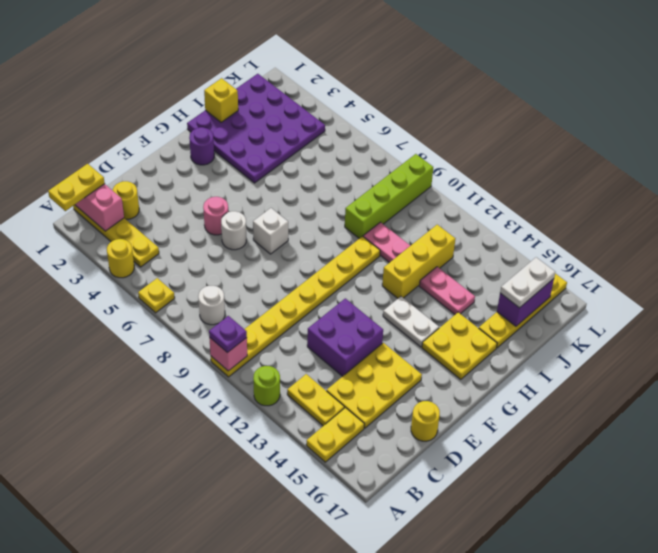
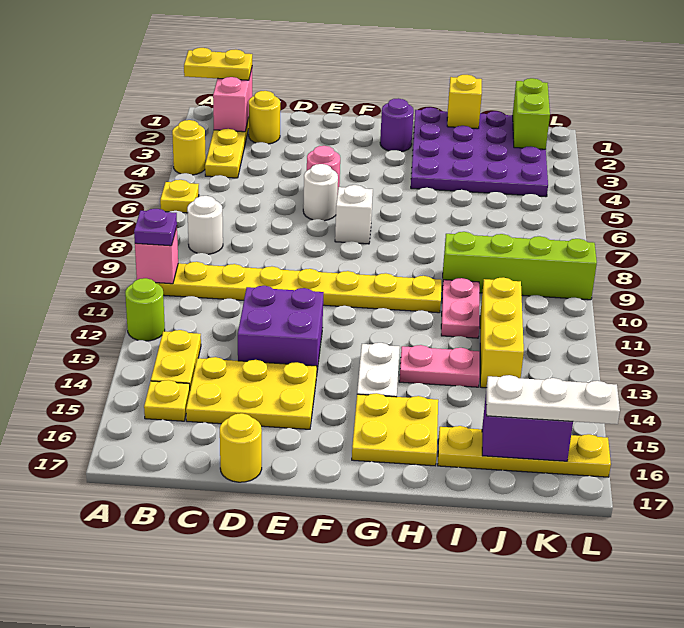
yellow 1x2 plate [306,408,364,462] -> yellow 1x1 plate [144,380,190,421]
yellow 1x3 brick [382,225,455,298] -> yellow 1x3 brick turned to [480,277,524,388]
pink 1x2 plate [419,267,475,314] -> pink 1x2 plate turned to [399,345,480,387]
white 1x2 plate [500,257,555,308] -> white 1x3 plate [486,375,620,424]
none -> lime 1x2 brick [513,78,550,149]

